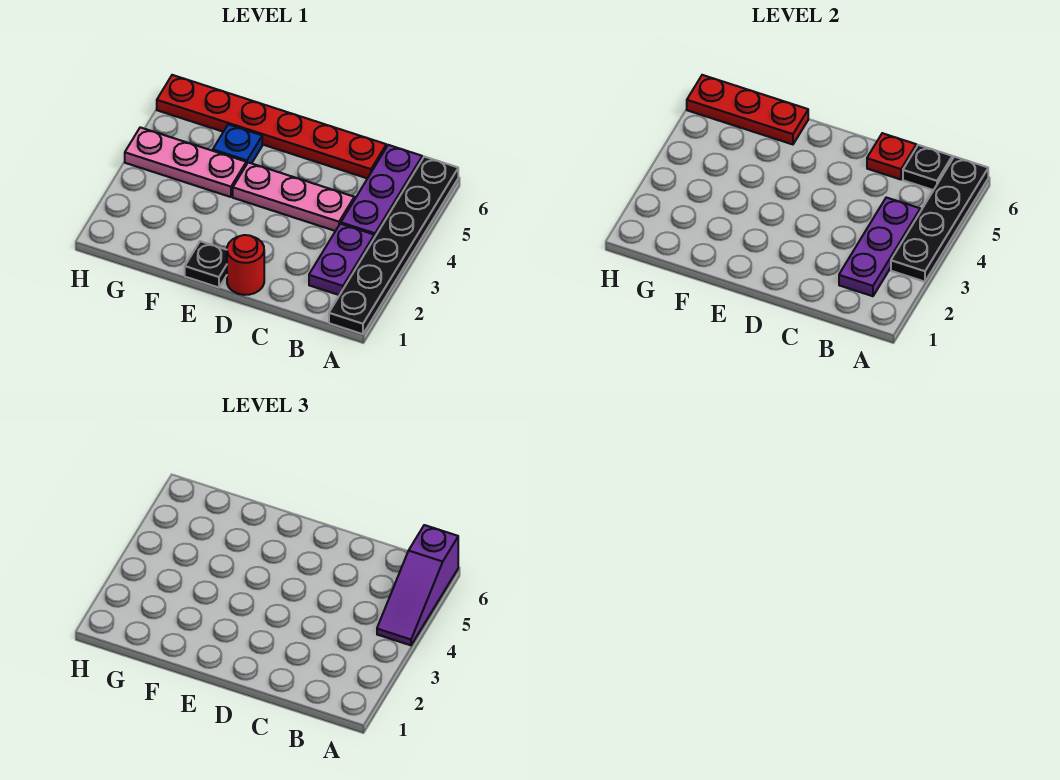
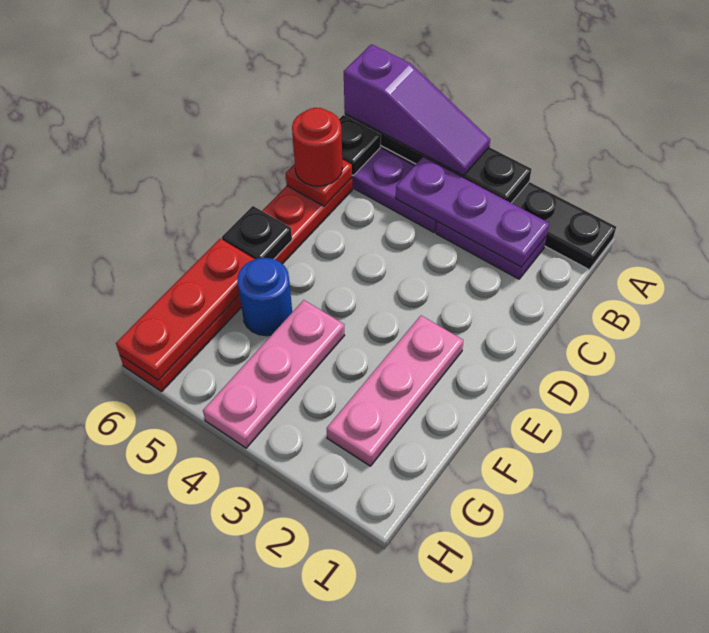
pink 1x3 plate [233,162,354,231] -> pink 1x3 plate moved to [327,316,463,466]
red 1x1 round brick [227,235,264,295] -> red 1x1 round brick moved to [292,108,342,186]
black 1x1 plate [185,241,227,287] -> black 1x1 plate moved to [222,206,292,259]
blue 1x1 plate [213,125,262,165] -> blue 1x1 round brick [237,258,292,336]

